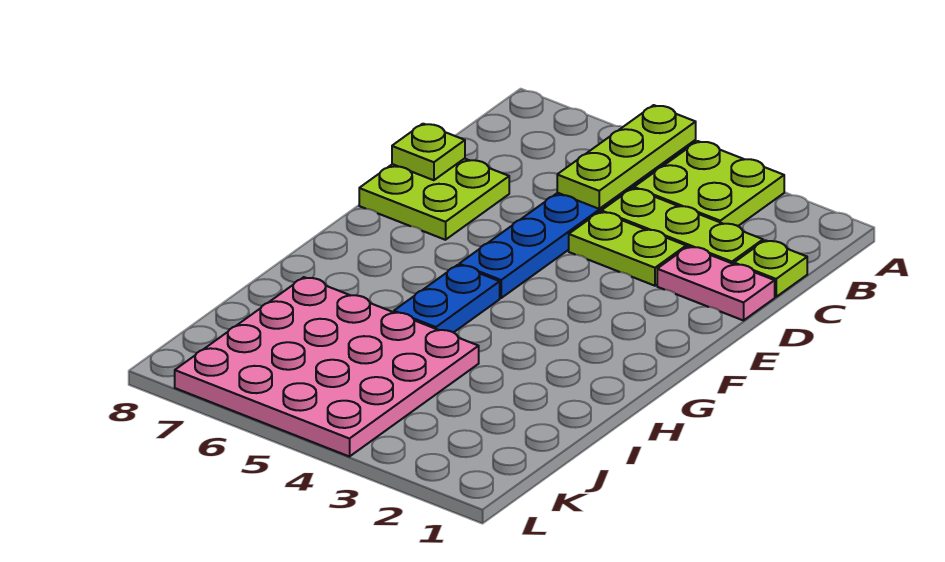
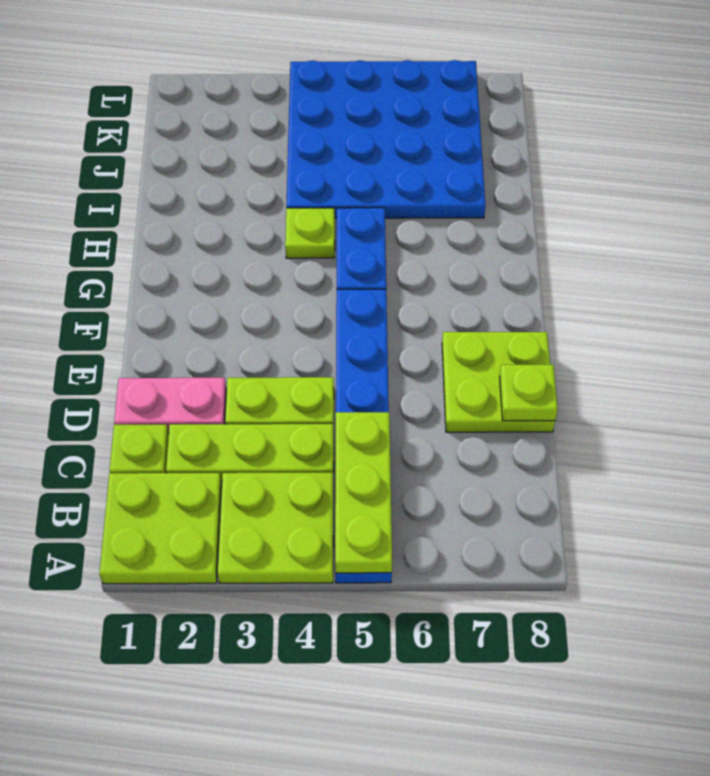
none -> lime 2x2 plate [99,473,222,584]
none -> lime 1x1 plate [285,208,335,258]
pink 4x4 plate [175,277,479,457] -> blue 4x4 plate [286,60,486,218]

